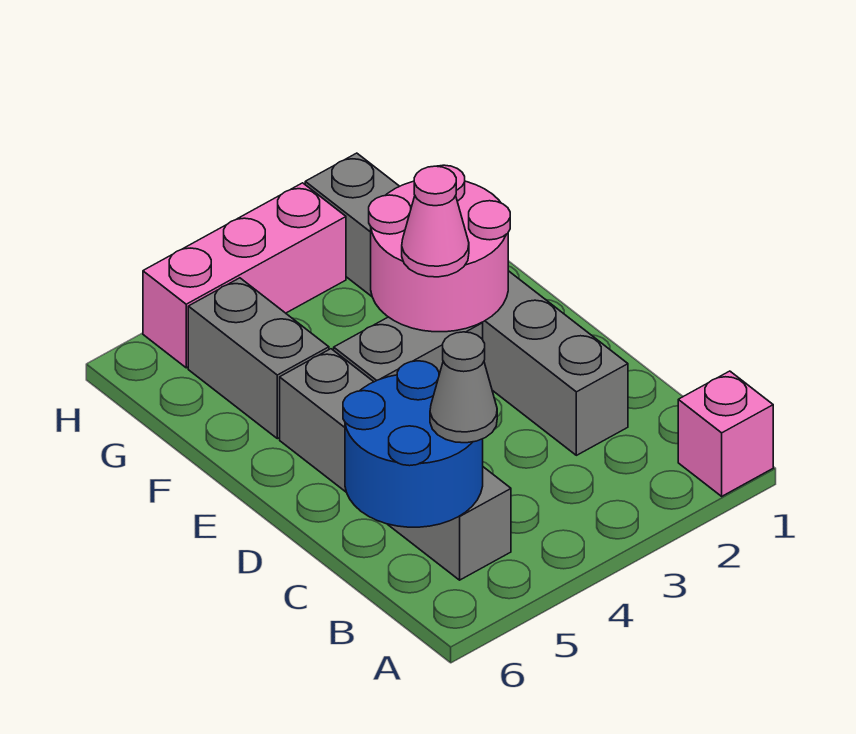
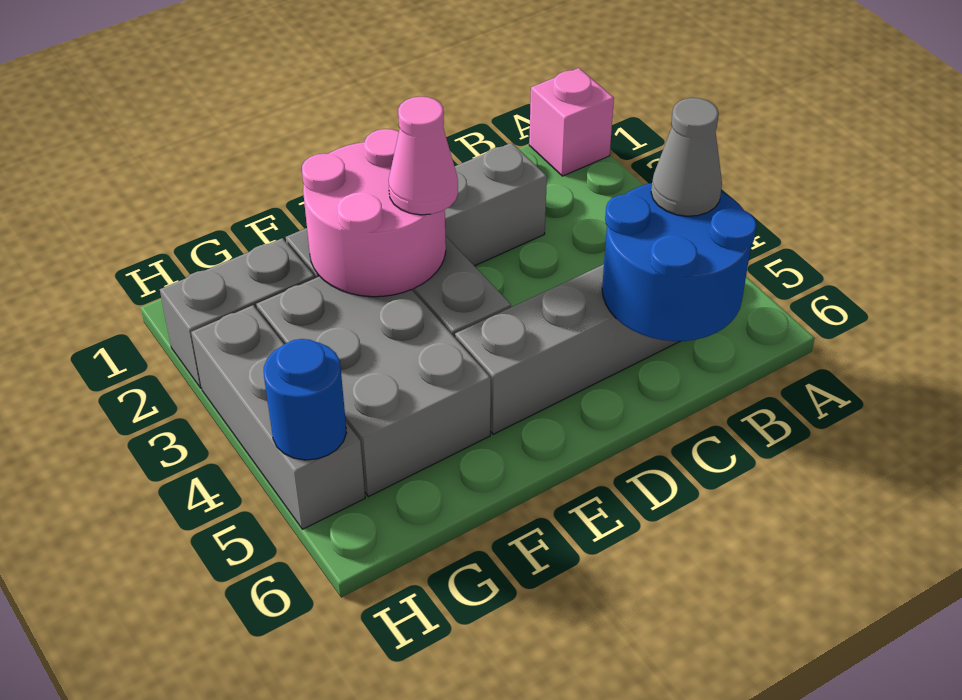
grey 1x2 brick [188,278,329,439] -> grey 2x3 brick [256,276,491,497]
pink 1x3 brick [143,183,346,368] -> grey 1x3 brick [191,305,365,529]
none -> blue 1x1 round brick [264,339,346,460]

